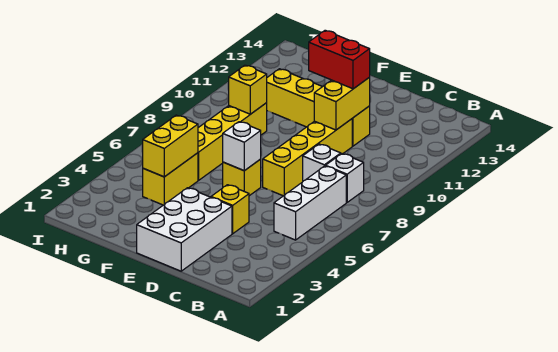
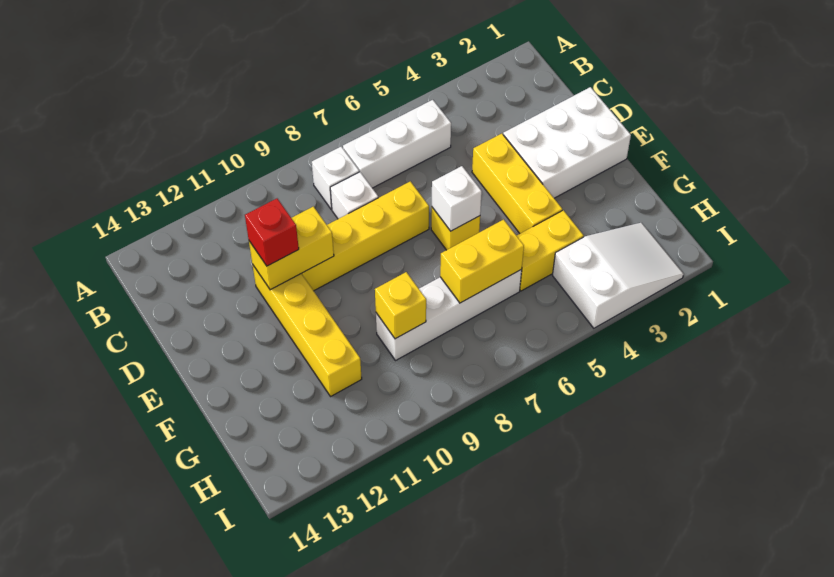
yellow 1x1 brick [211,185,249,234] -> yellow 1x3 brick [472,134,562,233]
red 1x2 brick [309,30,370,89] -> red 1x1 brick [245,199,299,266]
yellow 1x2 brick [143,115,198,177] -> yellow 1x2 brick moved to [440,219,524,303]
yellow 1x4 brick [198,103,267,180] -> white 1x4 brick [376,270,522,361]
none -> white 2x3 slope [552,223,684,328]

